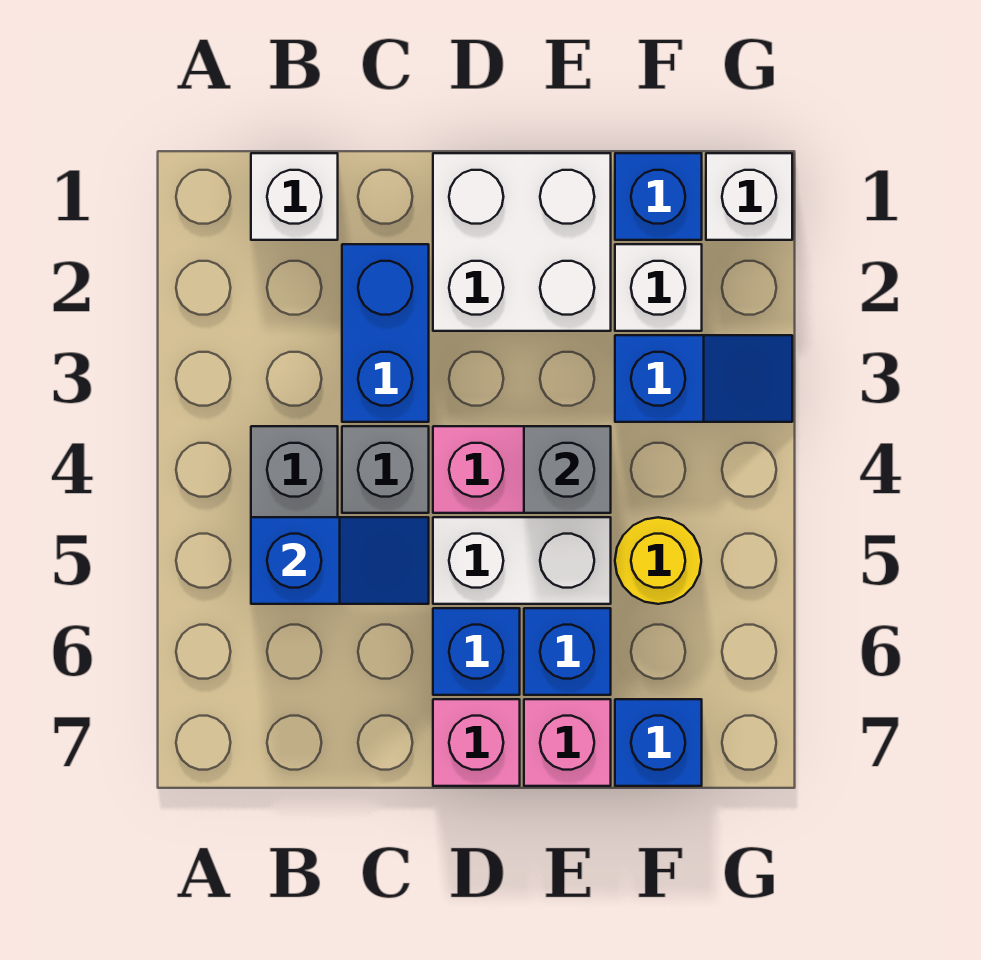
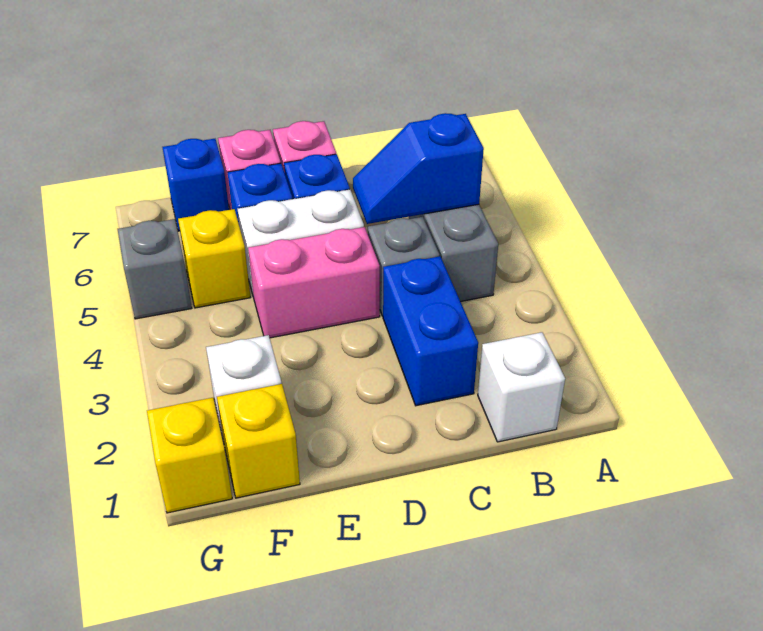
white 2x2 brick [433,153,611,331] -> none
grey 1x1 brick [524,426,611,513] -> grey 1x1 brick moved to [118,219,192,319]
blue 1x1 brick [615,153,702,240] -> yellow 1x1 brick [217,384,300,498]
blue 1x2 slope [615,335,792,422] -> none
yellow 1x1 round brick [615,517,701,604] -> yellow 1x1 brick [178,209,250,308]
white 1x1 brick [706,153,792,240] -> yellow 1x1 brick [147,398,232,513]

